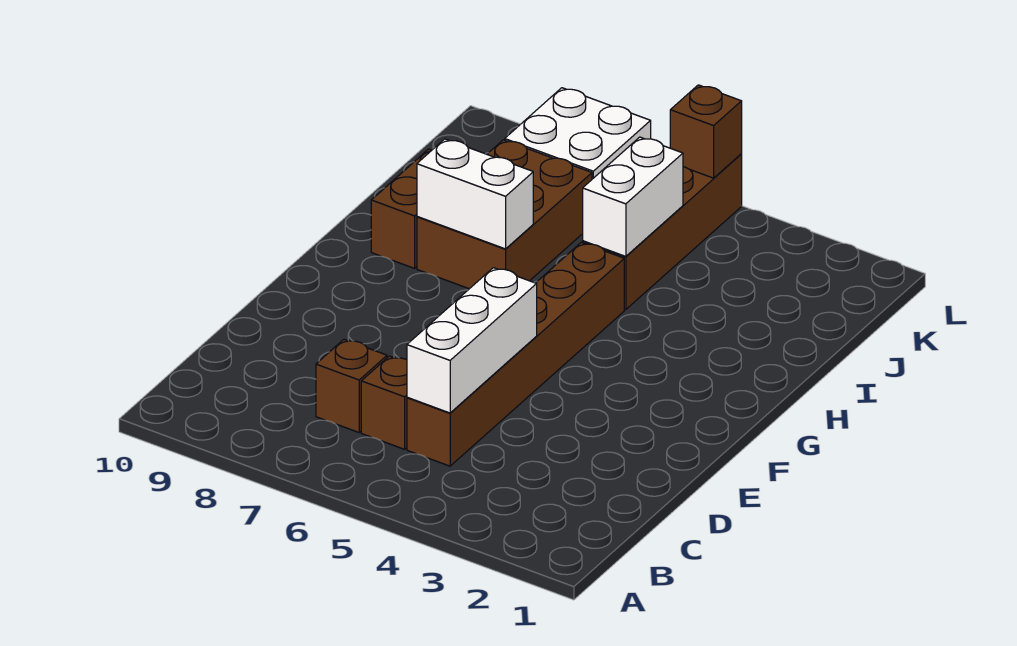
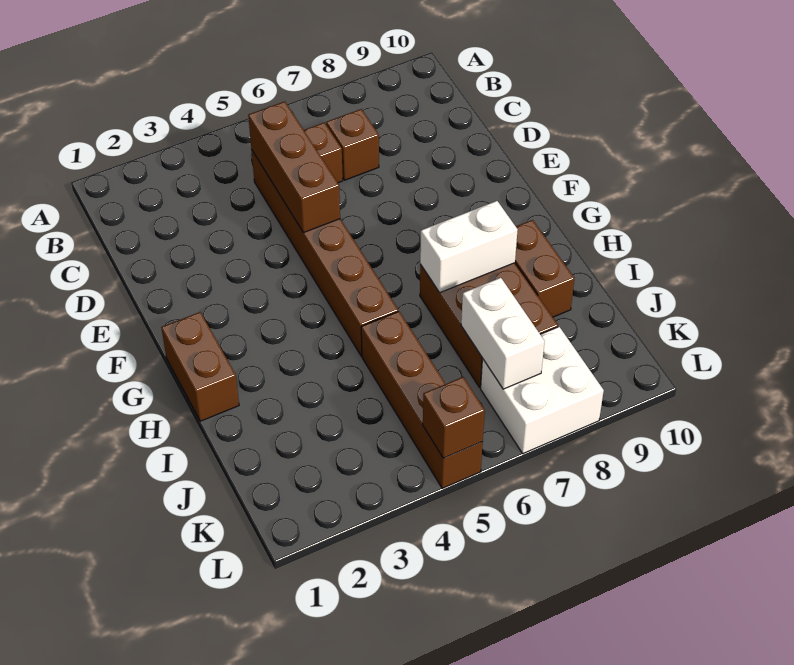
white 1x3 brick [407,268,537,413] -> brown 1x3 brick [248,102,340,233]
none -> brown 1x2 brick [161,312,239,421]
white 1x2 brick [583,137,683,256] -> white 1x2 brick moved to [461,278,545,389]

